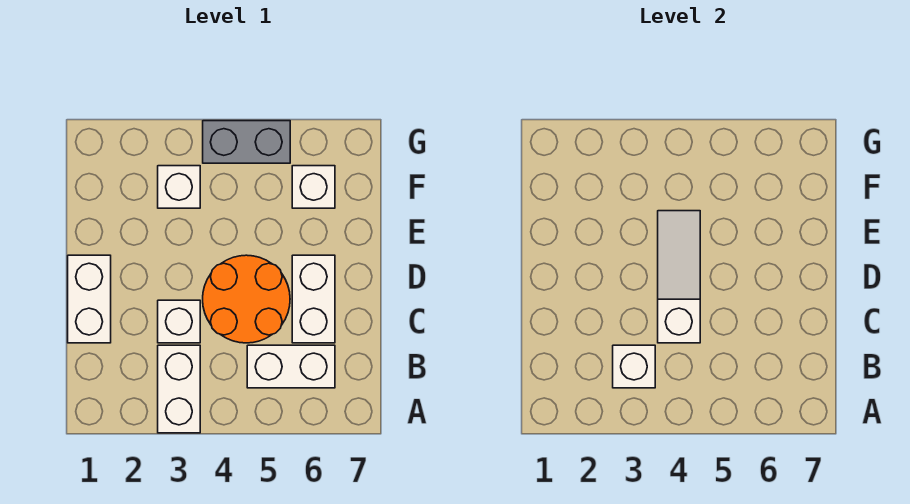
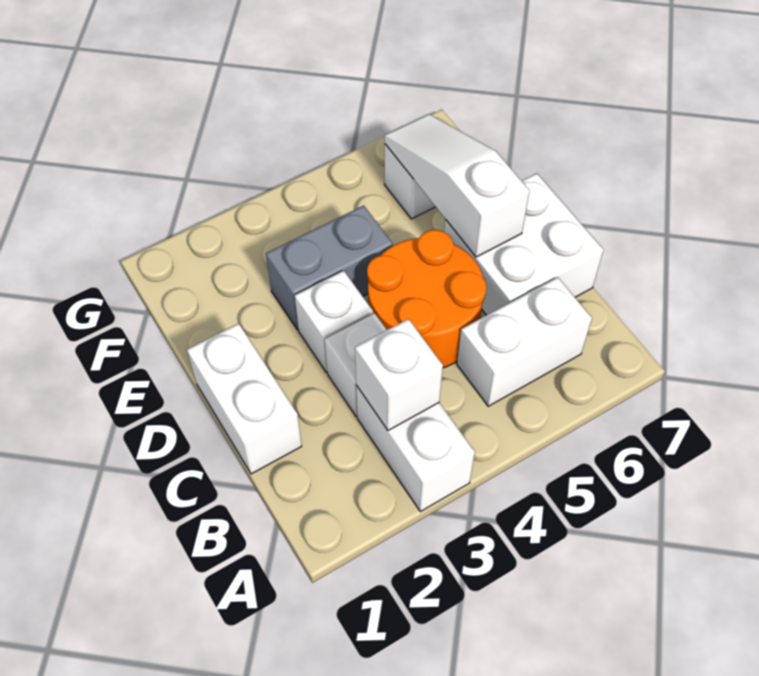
white 1x3 slope [658,211,700,343] -> white 1x3 slope moved to [385,114,530,257]
white 1x2 brick [292,255,335,343] -> white 2x2 brick [444,173,604,315]
white 1x1 brick [158,166,200,208] -> white 1x1 brick moved to [295,271,373,372]
grey 1x2 brick [203,121,290,163] -> grey 1x2 brick moved to [266,205,393,330]

